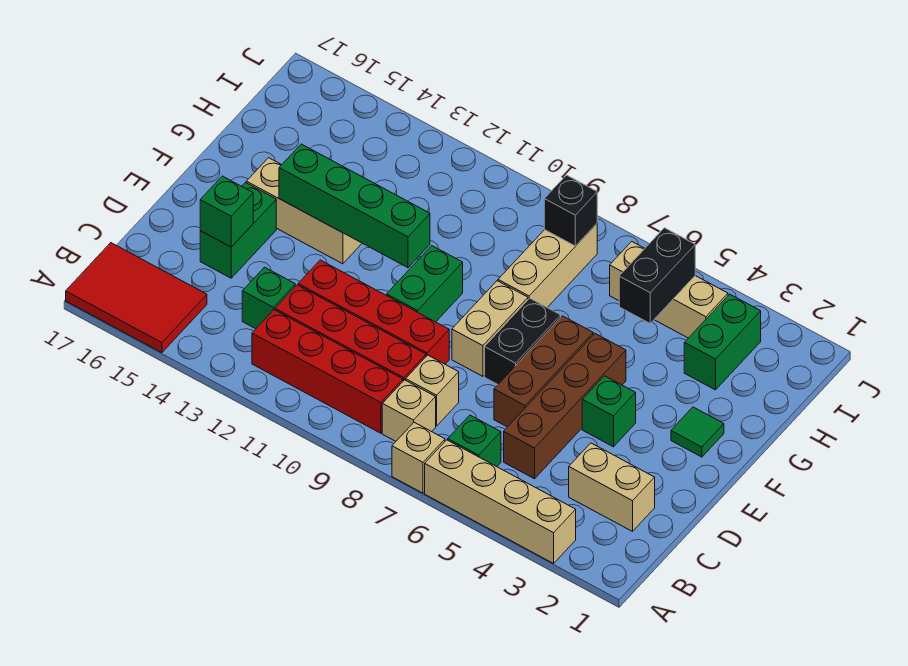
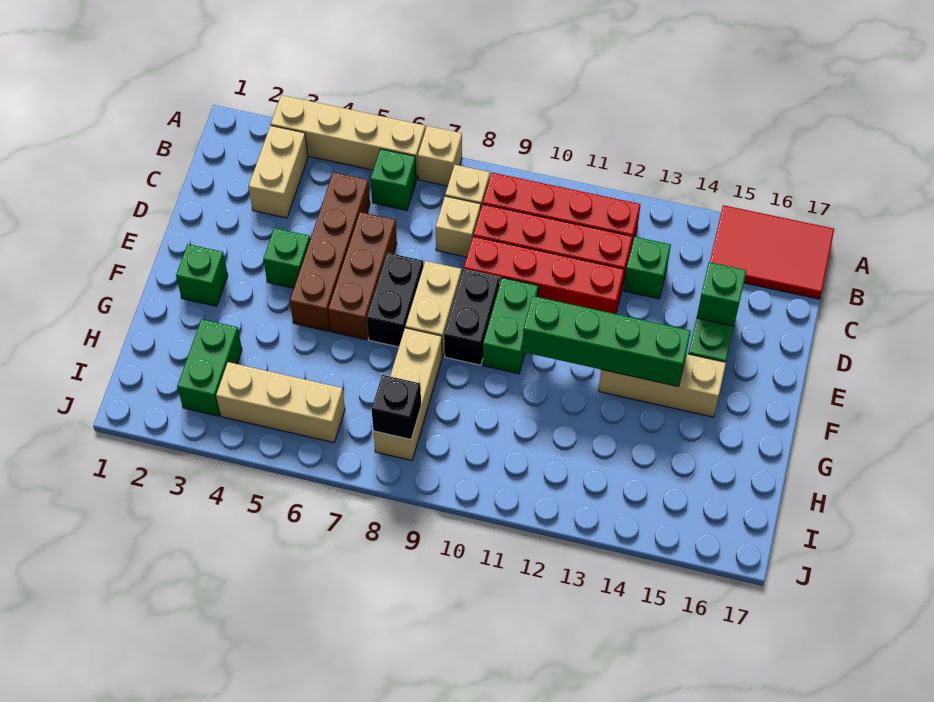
tan 1x2 brick [569,443,655,531] -> tan 1x2 brick turned to [249,126,308,218]
green 1x1 tile [671,407,724,457] -> green 1x1 brick [176,244,228,306]
black 1x2 brick [619,228,695,323] -> black 1x2 brick moved to [444,269,500,365]

